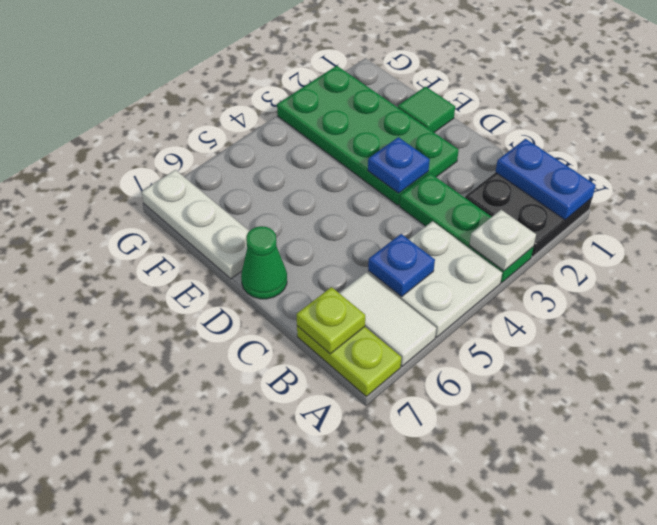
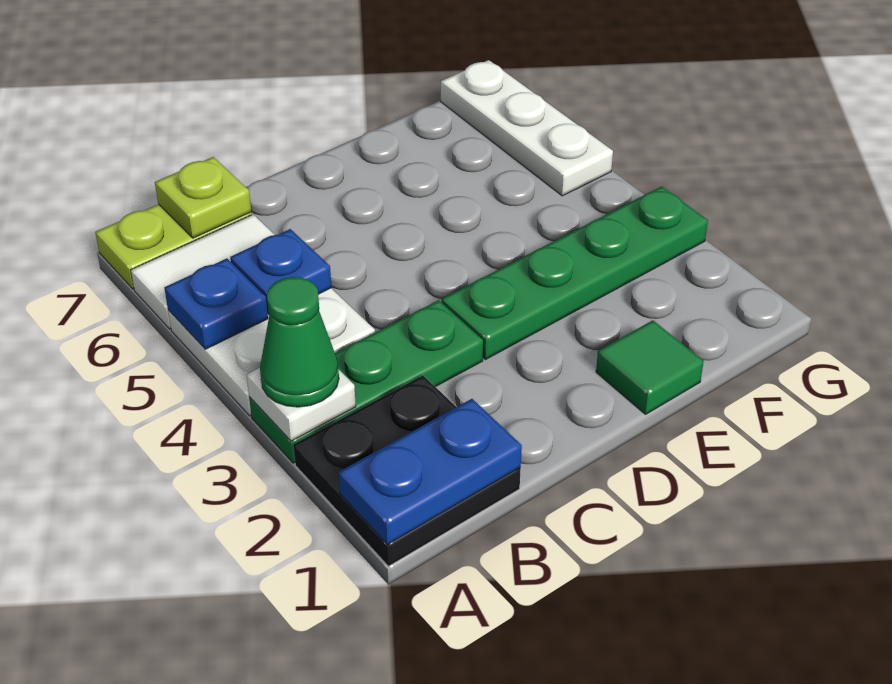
green 2x4 plate [277,66,459,205] -> green 1x4 plate [442,186,708,360]
blue 1x1 plate [368,137,430,193] -> blue 1x1 plate moved to [164,258,268,349]
green 1x1 cone [241,226,287,299] -> green 1x1 cone moved to [260,277,339,407]
white 1x3 plate [142,170,249,279] -> white 1x3 plate turned to [441,60,613,196]

